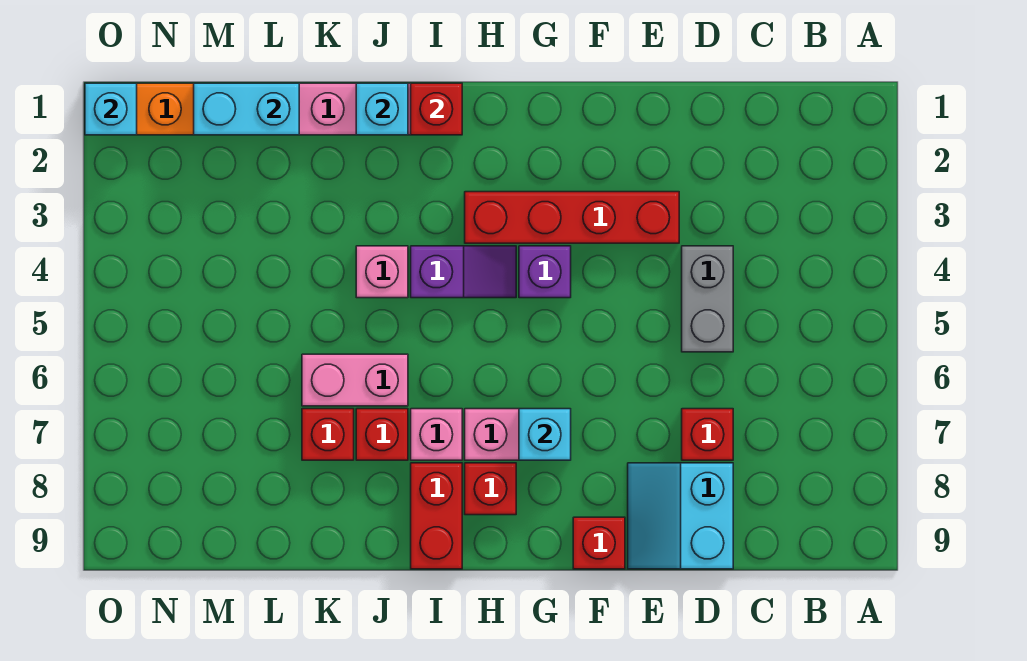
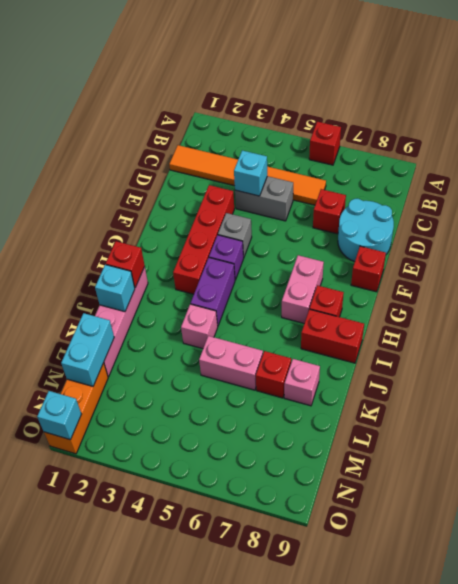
none -> orange 1x6 tile [169,145,326,205]
cyan 2x2 slope [628,463,733,569] -> cyan 2x2 round brick [338,199,394,262]
none -> grey 1x1 brick [218,213,252,258]
cyan 1x1 brick [519,409,571,460] -> cyan 1x1 brick moved to [234,150,267,196]
purple 1x2 slope [411,246,516,298] -> purple 1x2 brick [191,258,235,326]
pink 1x1 brick [411,409,462,460] -> pink 1x1 brick moved to [284,359,320,406]
pink 1x2 brick [302,354,408,406] -> pink 1x2 brick turned to [199,336,263,390]
red 1x1 brick [356,409,408,460] -> red 1x1 brick moved to [309,122,341,165]

